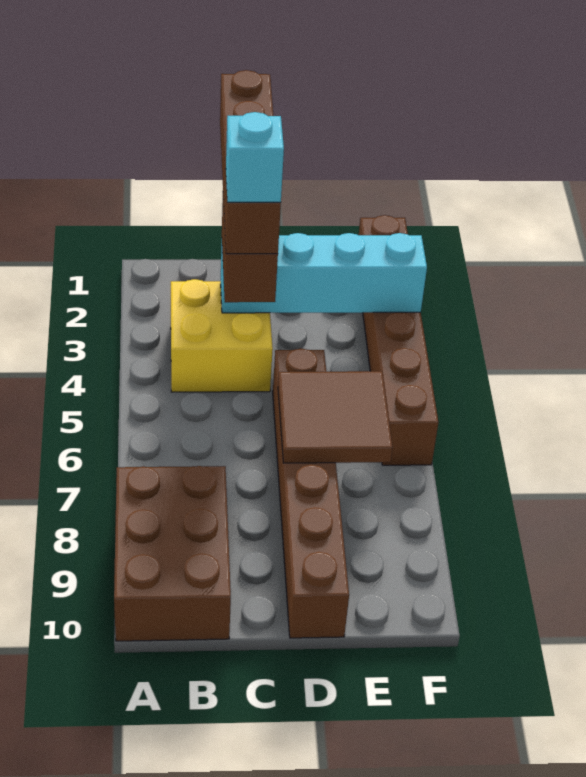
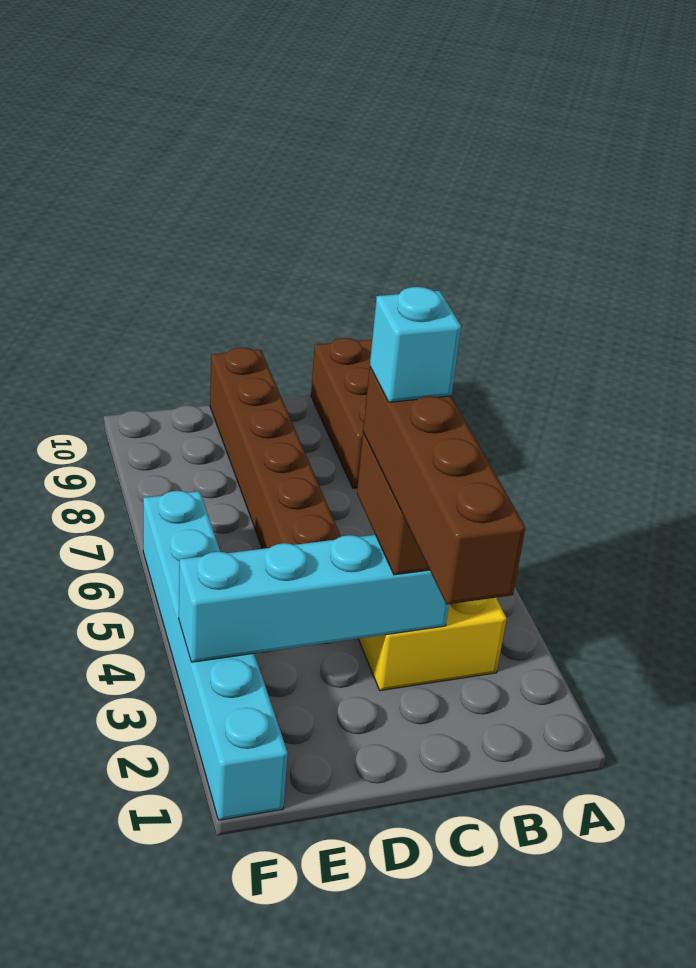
brown 2x2 tile [278,371,393,463] -> none
brown 1x6 brick [359,215,438,465] -> cyan 1x6 brick [143,491,288,820]

